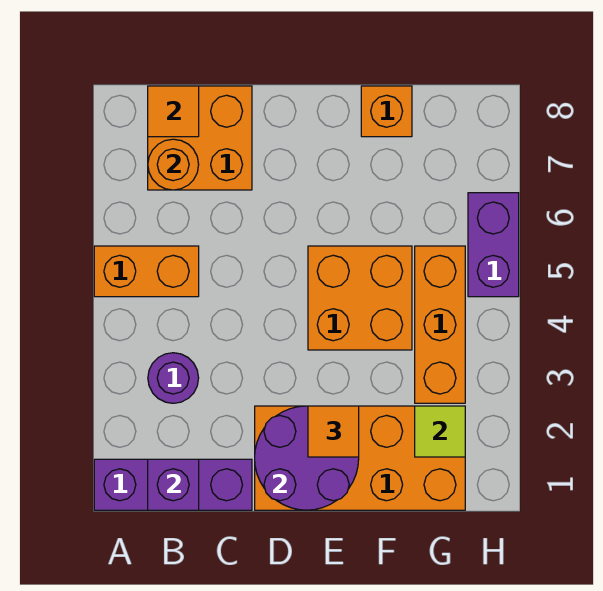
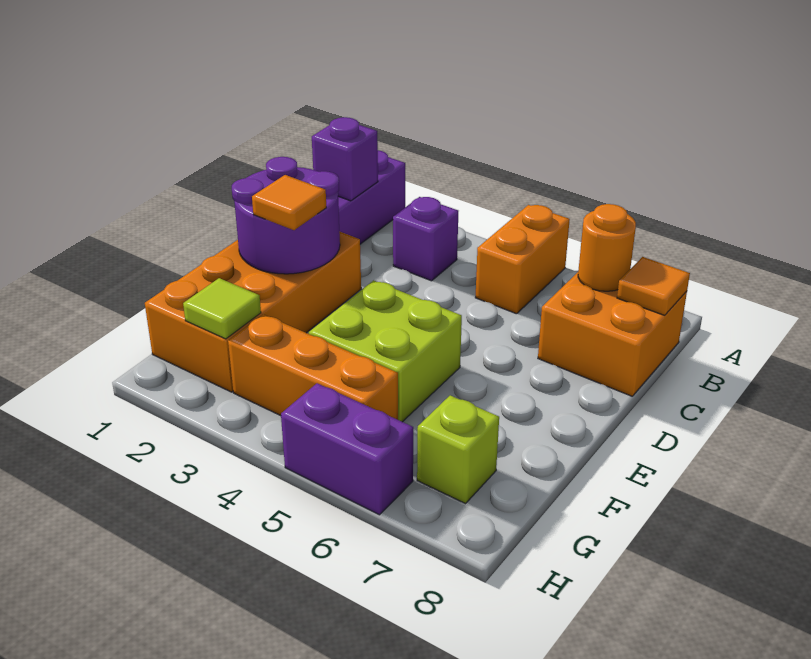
purple 1x1 round brick [148,353,199,403] -> purple 1x1 brick [393,197,458,281]
orange 2x2 brick [308,246,412,350] -> lime 2x2 brick [309,280,462,422]
orange 1x1 brick [361,86,412,137] -> none
none -> lime 1x1 brick [417,395,499,504]

